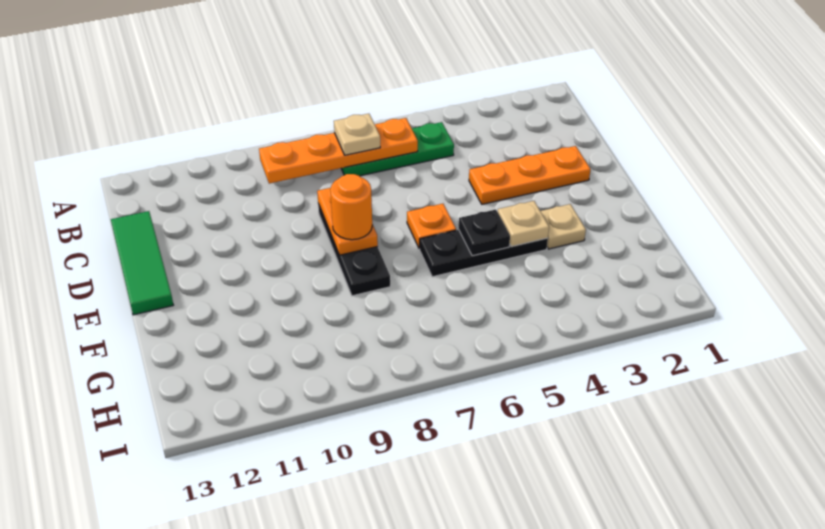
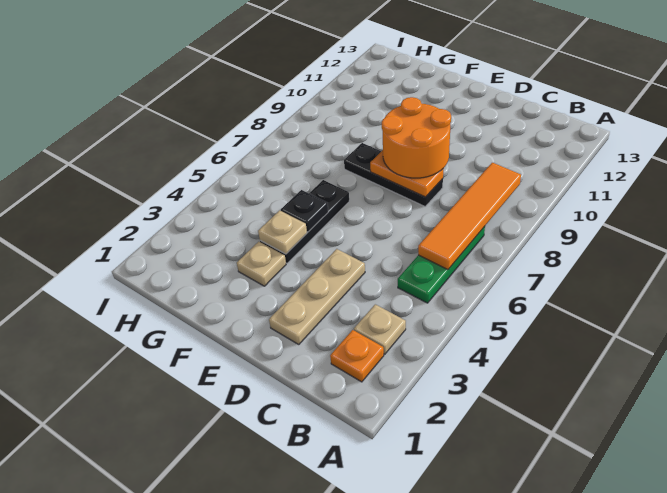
orange 1x4 plate [259,118,418,184] -> orange 1x4 tile [418,163,521,270]
tan 1x1 plate [334,114,380,155] -> tan 1x1 plate moved to [354,304,406,354]
green 1x3 tile [111,211,173,315] -> none
orange 1x3 plate [469,146,591,204] -> tan 1x3 plate [269,249,365,344]
orange 1x1 plate [407,204,456,249] -> orange 1x1 plate moved to [330,330,384,382]
orange 1x1 round brick [330,174,372,240] -> orange 2x2 round brick [382,97,451,178]

